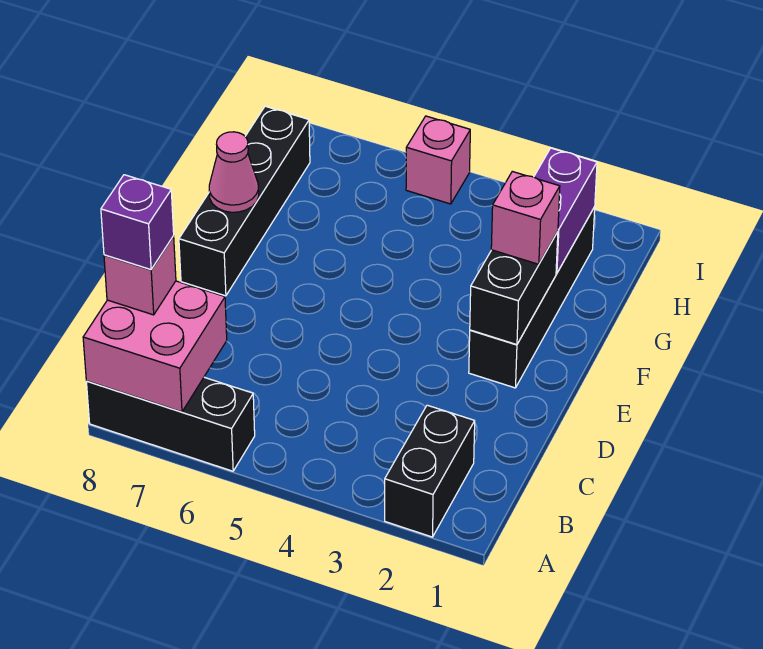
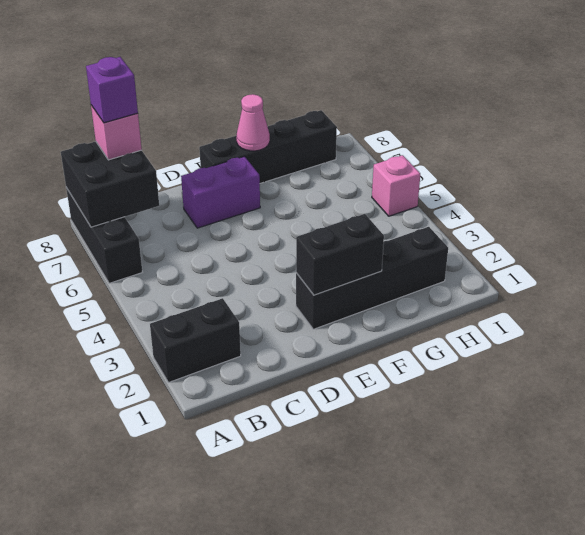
pink 2x2 brick [83,281,227,412] -> black 2x2 brick [61,141,159,227]
pink 1x1 brick [491,171,560,264] -> none
purple 1x2 brick [534,148,597,273] -> purple 1x2 brick moved to [181,156,260,228]

